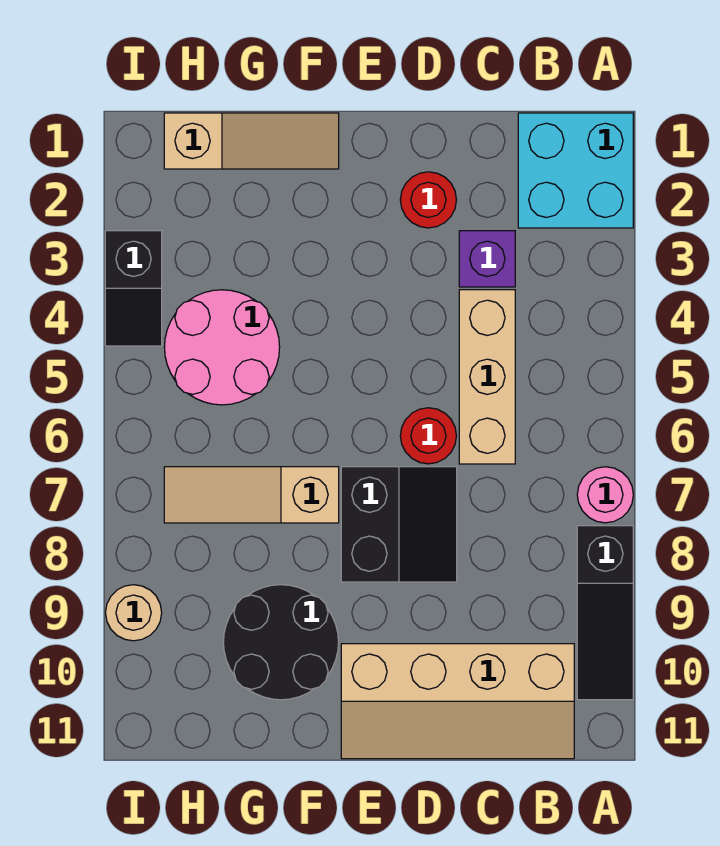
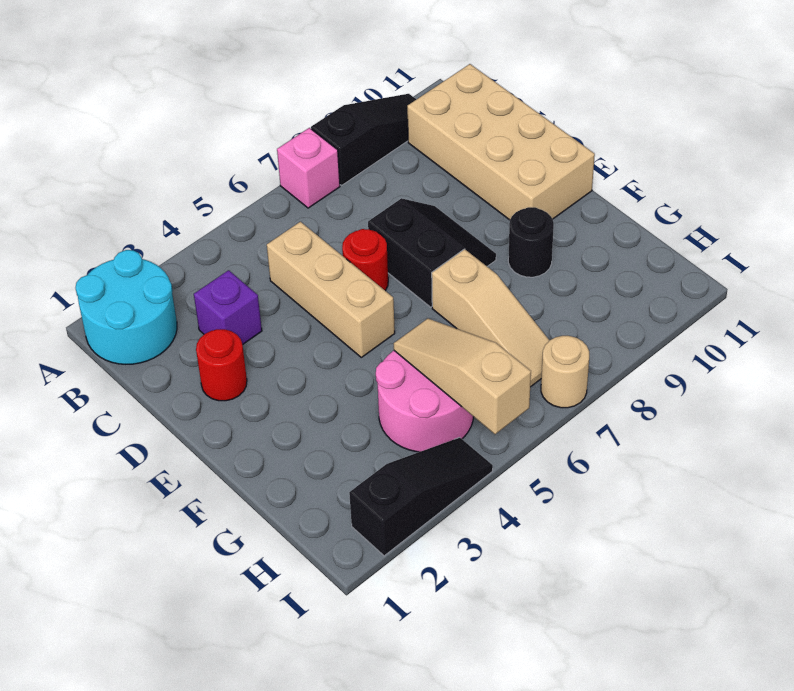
cyan 2x2 brick [518,113,633,228] -> cyan 2x2 round brick [75,250,177,364]
pink 1x1 round brick [577,467,633,523] -> pink 1x1 brick [277,128,340,208]
tan 2x4 slope [341,644,574,759] -> tan 2x4 brick [407,64,595,220]
tan 1x3 brick [459,290,515,464] -> tan 1x3 brick turned to [267,222,395,357]
black 2x2 slope [341,467,457,582] -> black 2x2 slope turned to [368,198,496,307]
tan 1x3 slope [164,113,339,169] -> tan 1x3 slope moved to [394,319,531,434]
black 2x2 round brick [223,585,339,700] -> black 1x1 round brick [508,207,554,277]
black 1x2 slope [105,231,162,346] -> black 1x3 slope [349,437,493,556]
tan 1x1 round brick [106,585,162,641] -> tan 1x1 round brick moved to [541,336,589,408]

